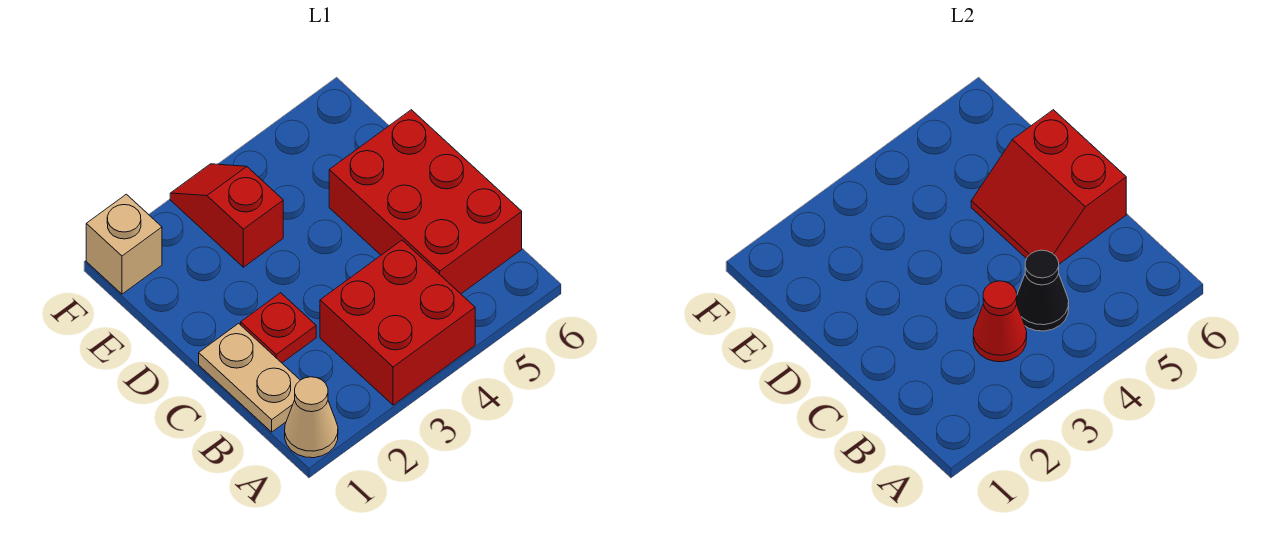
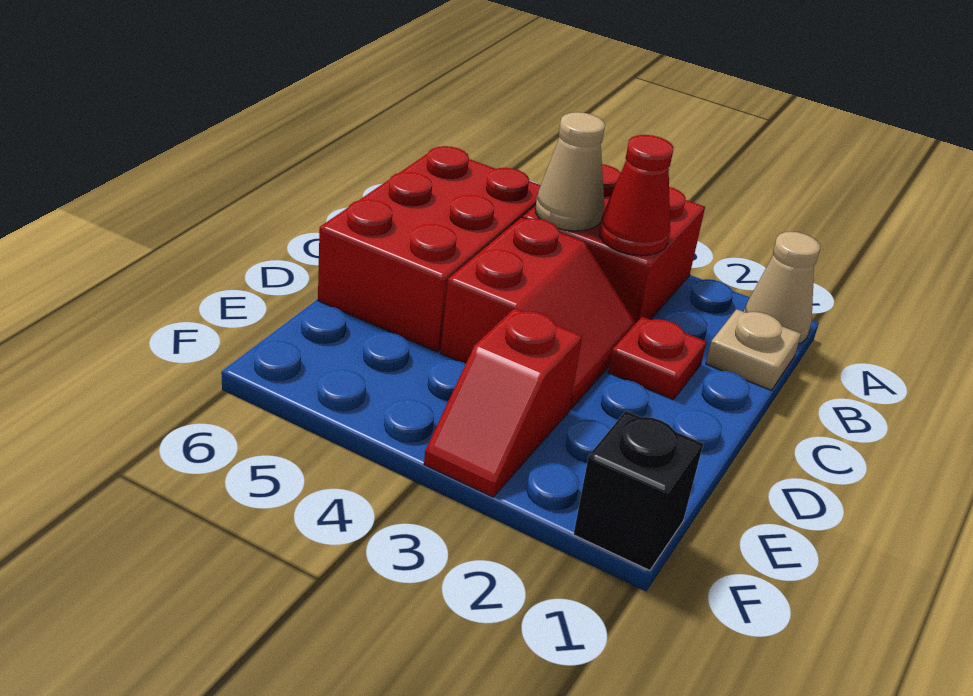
tan 1x2 plate [199,323,300,432] -> tan 1x1 plate [706,309,801,390]
black 1x1 cone [1017,250,1069,331] -> tan 1x1 cone [535,112,605,231]
red 2x2 slope [971,110,1126,264] -> red 2x2 slope moved to [441,218,636,409]
tan 1x1 brick [86,194,162,294] -> black 1x1 brick [574,411,703,571]

